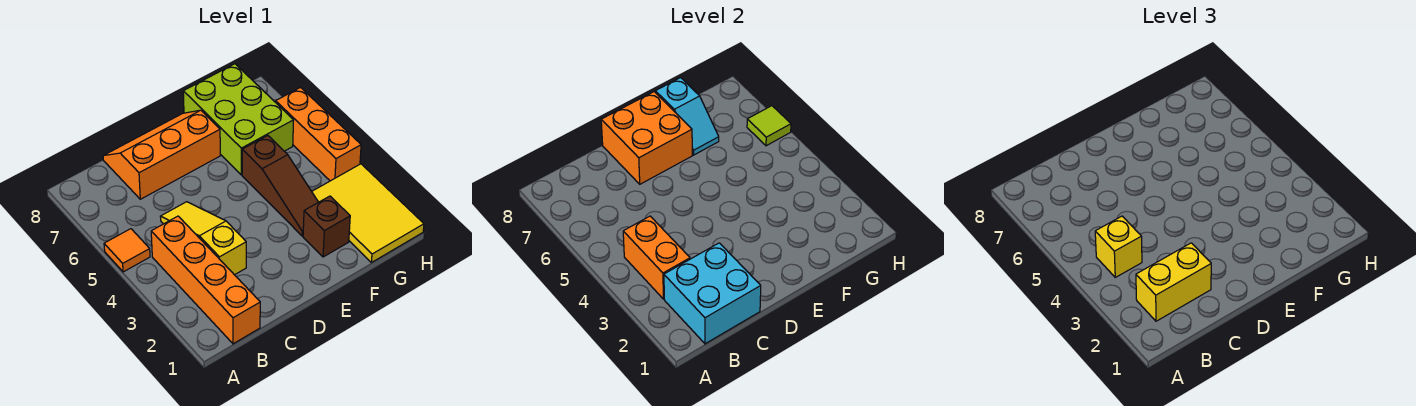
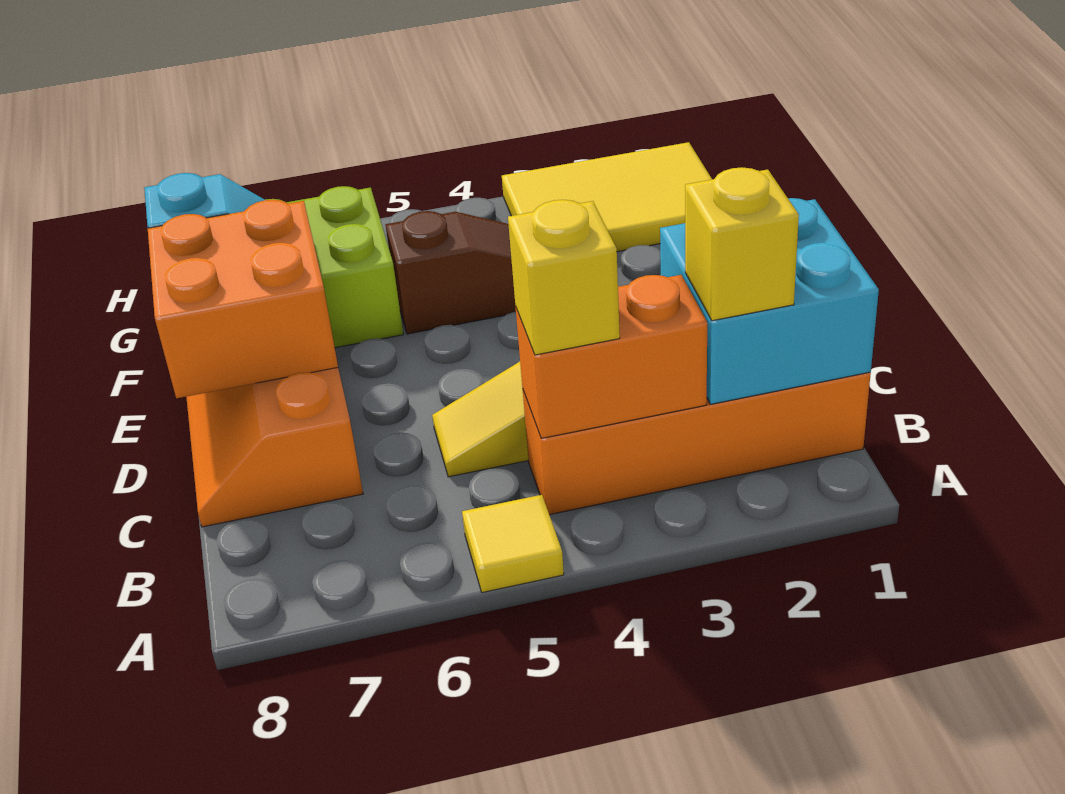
orange 1x1 tile [104,229,150,272] -> yellow 1x1 tile [462,495,564,592]
yellow 1x2 brick [1136,243,1211,321] -> yellow 1x1 brick [685,167,799,321]
brown 1x1 brick [303,196,350,257] -> none
orange 1x3 brick [276,88,361,181] -> none
lime 1x1 tile [747,106,791,146] -> none

